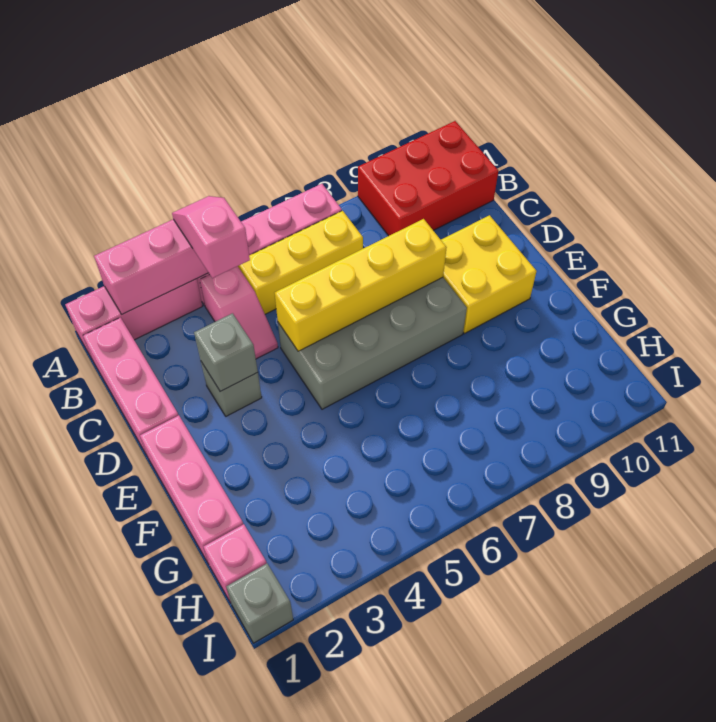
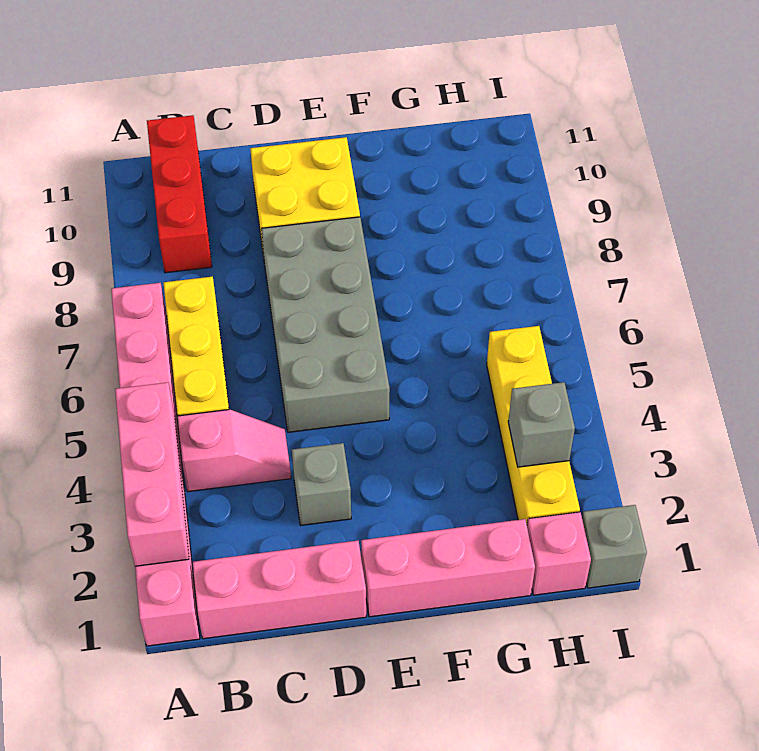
pink 1x2 slope [172,196,250,278] -> none
red 2x3 brick [358,121,498,236] -> red 1x3 brick [147,115,212,273]
grey 1x1 brick [194,313,258,392] -> grey 1x1 brick moved to [508,382,575,467]
yellow 1x4 brick [275,219,447,351] -> yellow 1x4 brick moved to [487,326,580,524]

